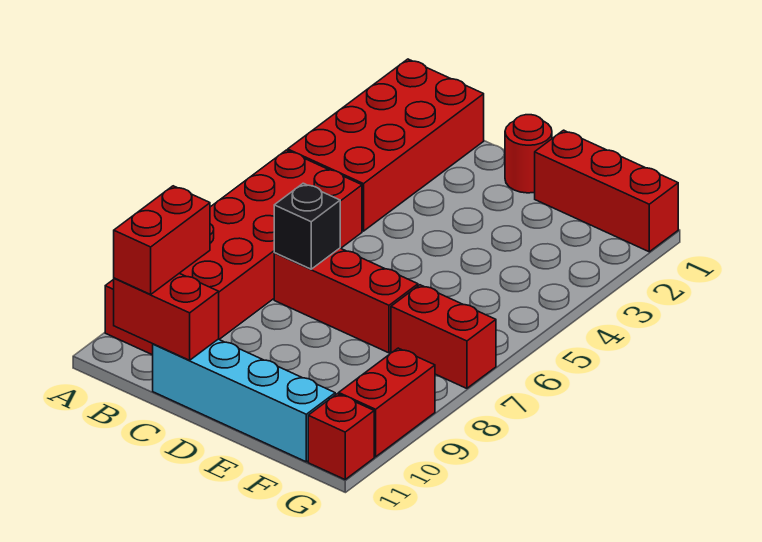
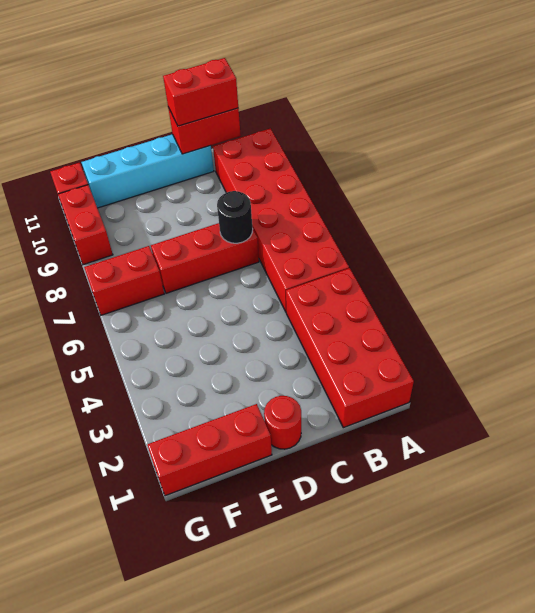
red 1x2 brick [114,186,210,294] -> red 1x2 brick turned to [163,58,238,126]
black 1x1 brick [274,183,340,269] -> black 1x1 round brick [217,191,253,243]

